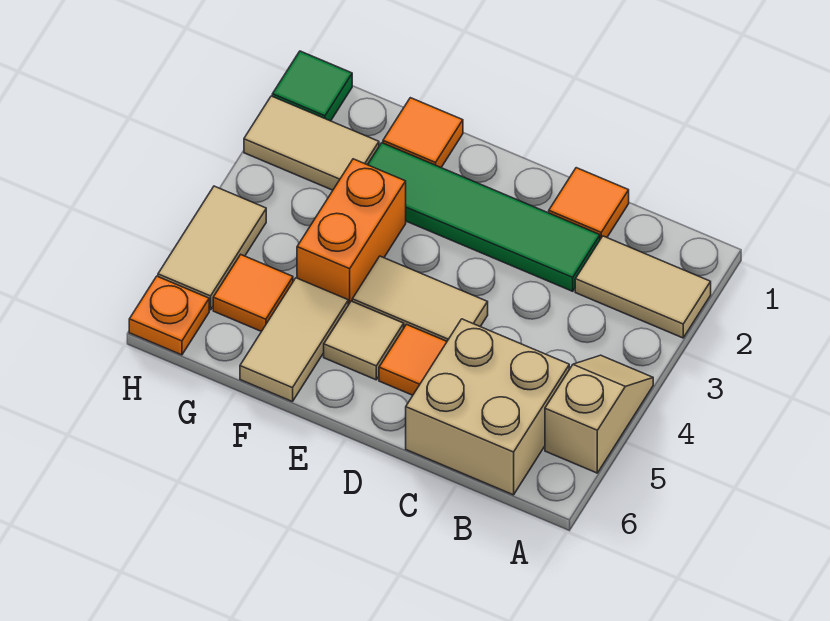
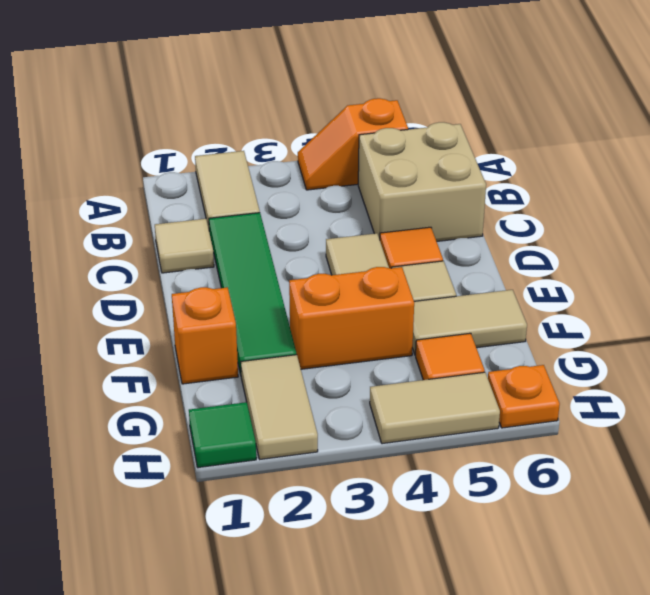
tan 1x2 slope [545,355,653,473] -> orange 1x2 slope [298,98,408,190]
orange 1x1 tile [549,168,629,239] -> tan 1x1 tile [155,219,214,273]
orange 1x1 tile [383,98,463,167] -> orange 1x1 brick [172,287,238,384]

